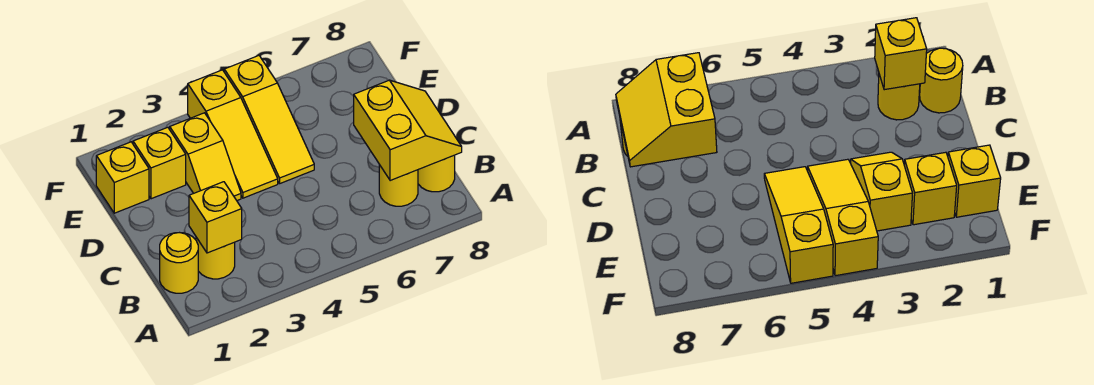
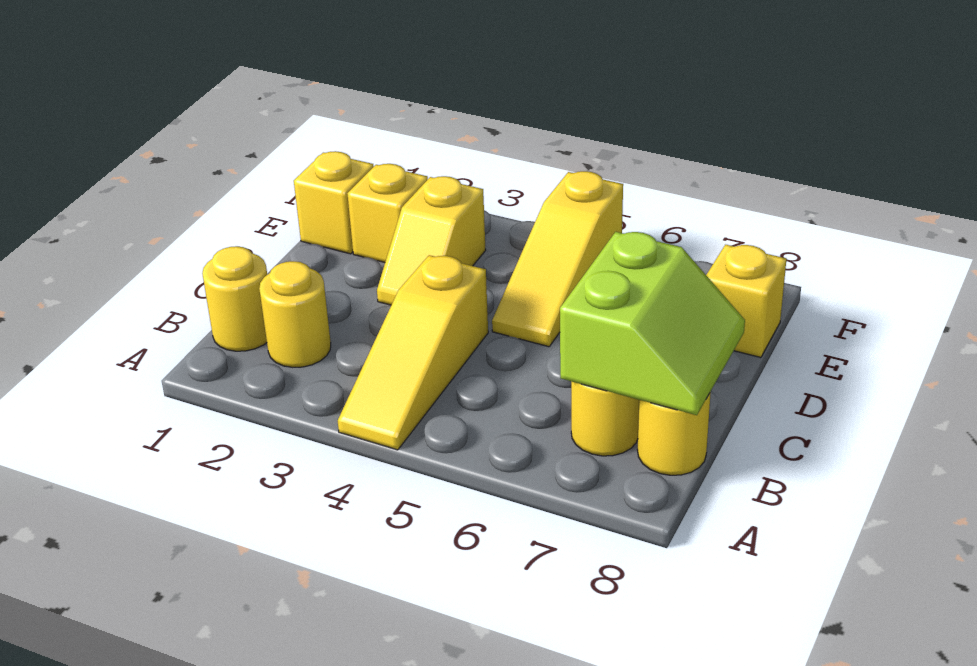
yellow 1x1 brick [189,182,242,253] -> yellow 1x1 brick moved to [706,245,786,357]
yellow 2x2 slope [354,80,462,181] -> lime 2x2 slope [560,232,745,415]
yellow 1x3 slope [188,70,278,198] -> yellow 1x3 slope moved to [338,255,488,450]

